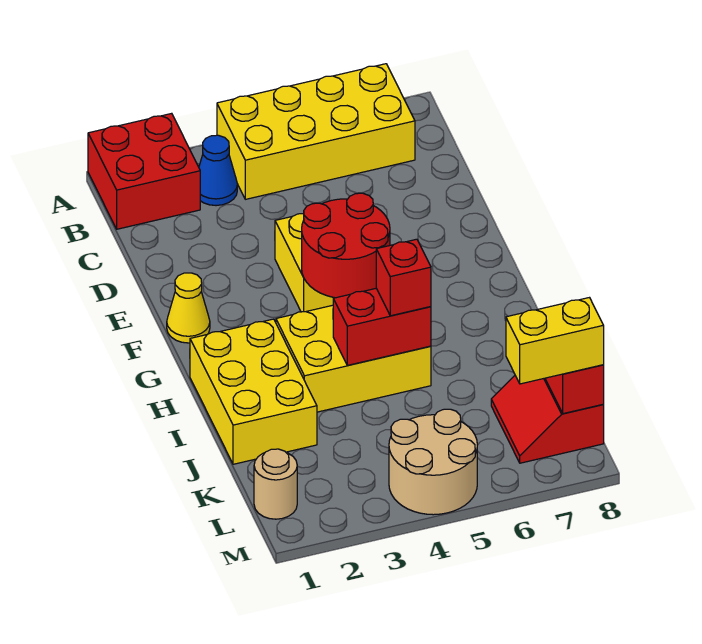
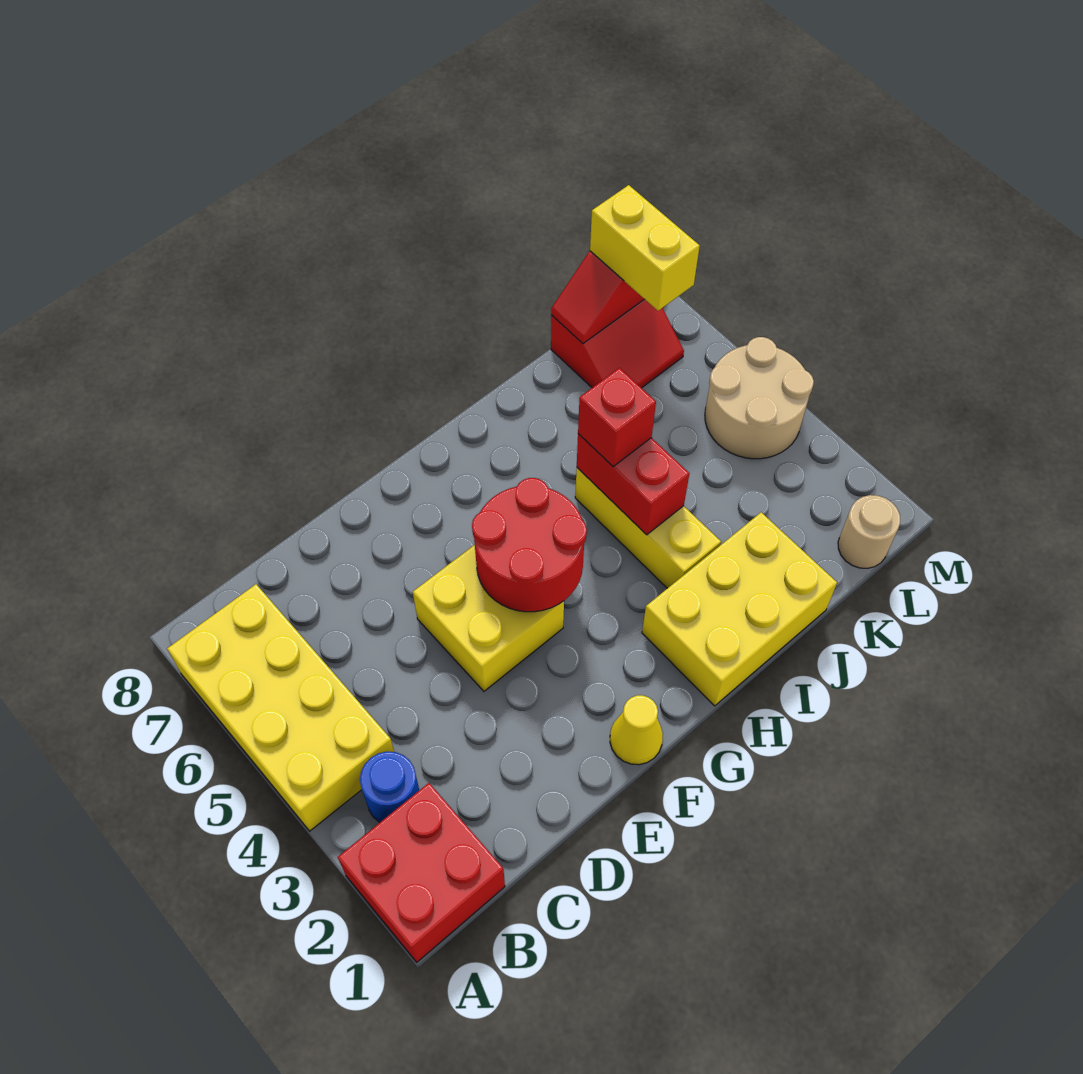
blue 1x1 cone [199,135,237,206] -> blue 1x1 round brick [360,752,419,822]
yellow 2x3 brick [276,305,431,412] -> yellow 1x3 brick [575,468,721,588]

